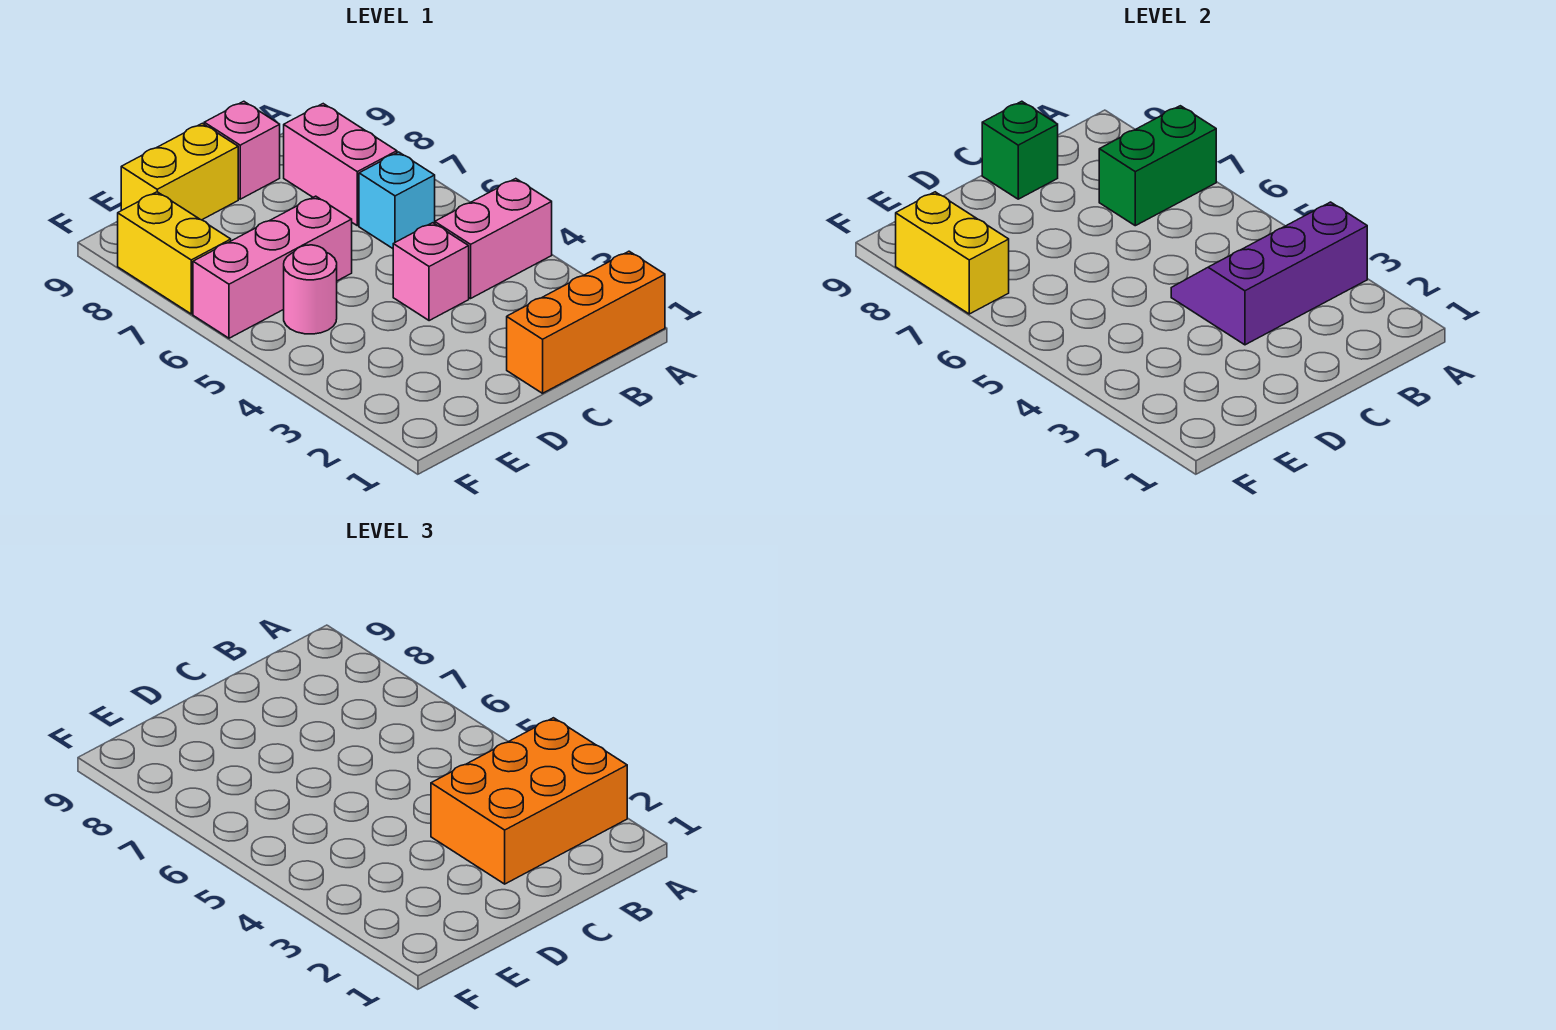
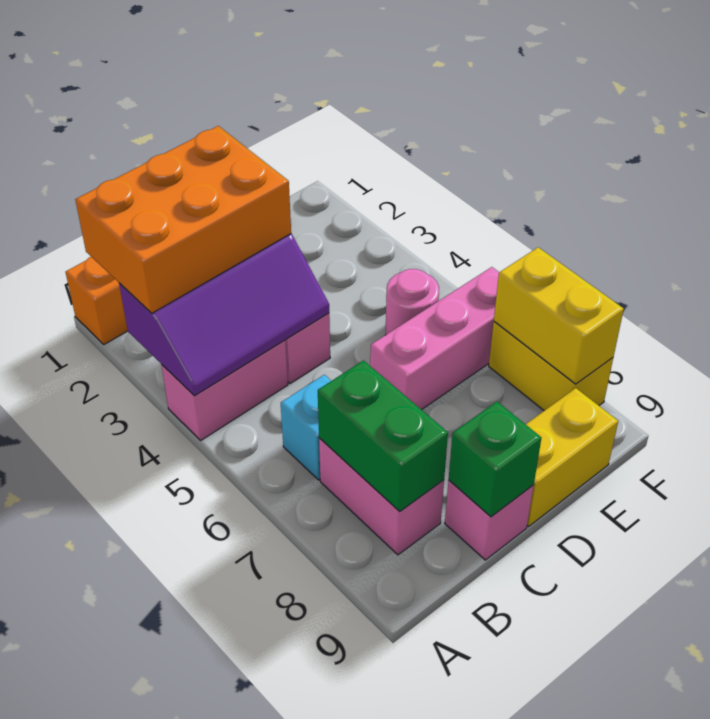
green 1x2 brick [1099,106,1216,226] -> green 1x2 brick turned to [318,360,448,512]

